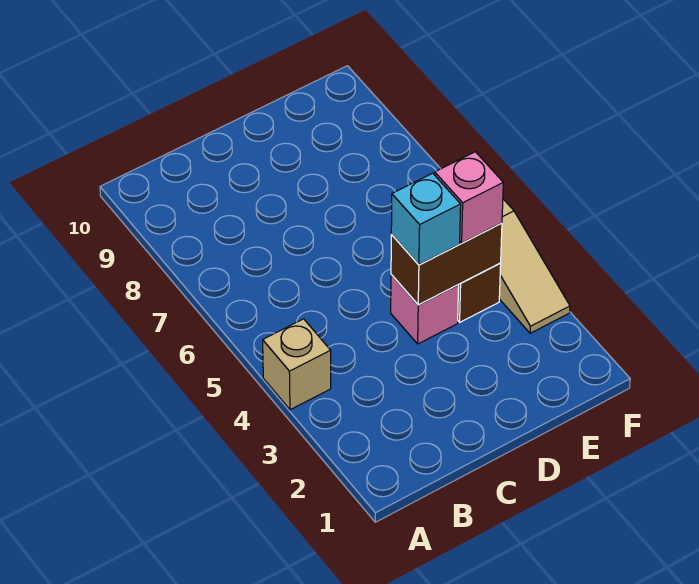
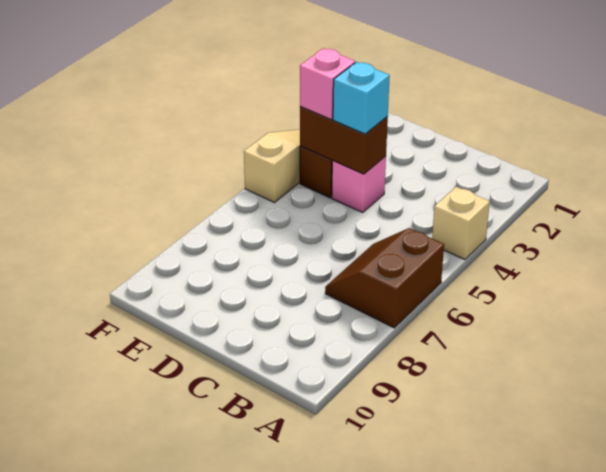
none -> brown 2x2 slope [325,228,444,328]

